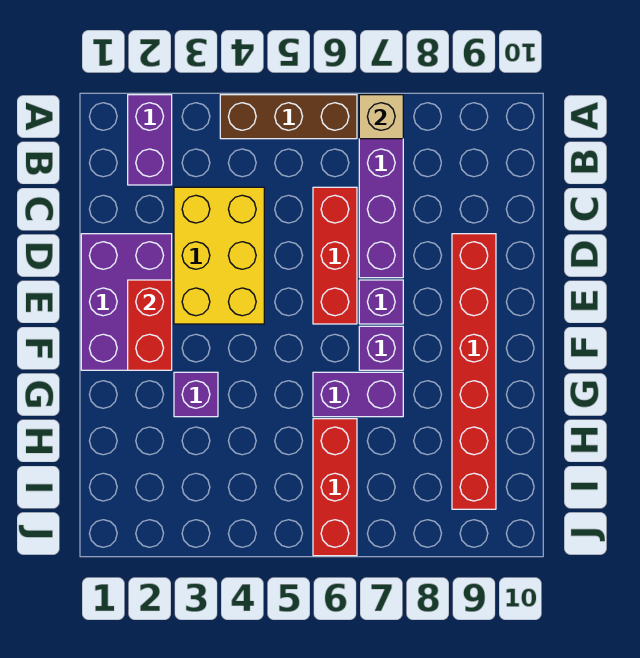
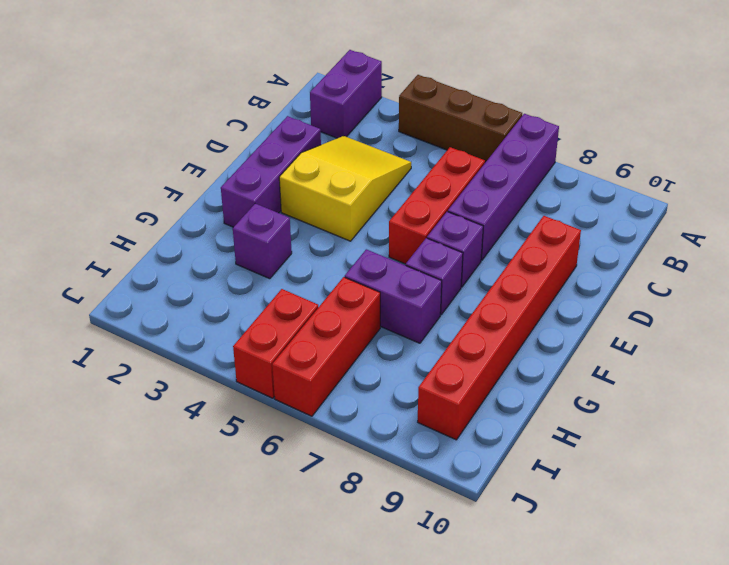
tan 1x1 brick [359,95,403,139] -> none
yellow 2x3 brick [174,187,264,324] -> yellow 2x3 slope [279,136,411,241]
purple 2x3 brick [81,234,172,370] -> purple 1x3 brick [221,116,321,227]
red 1x2 brick [128,280,172,370] -> red 1x2 brick moved to [233,289,318,398]

